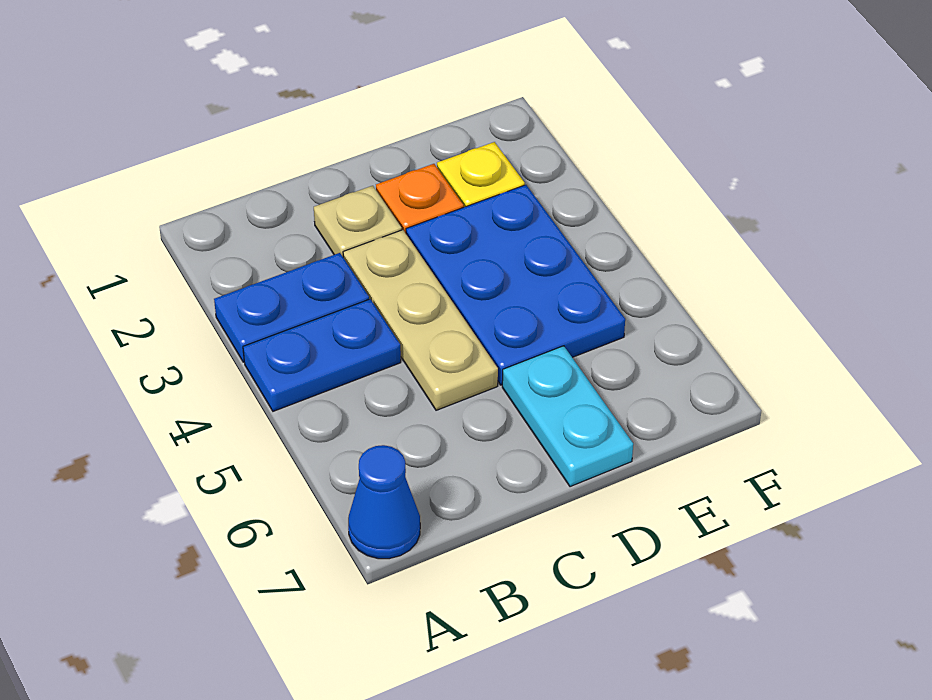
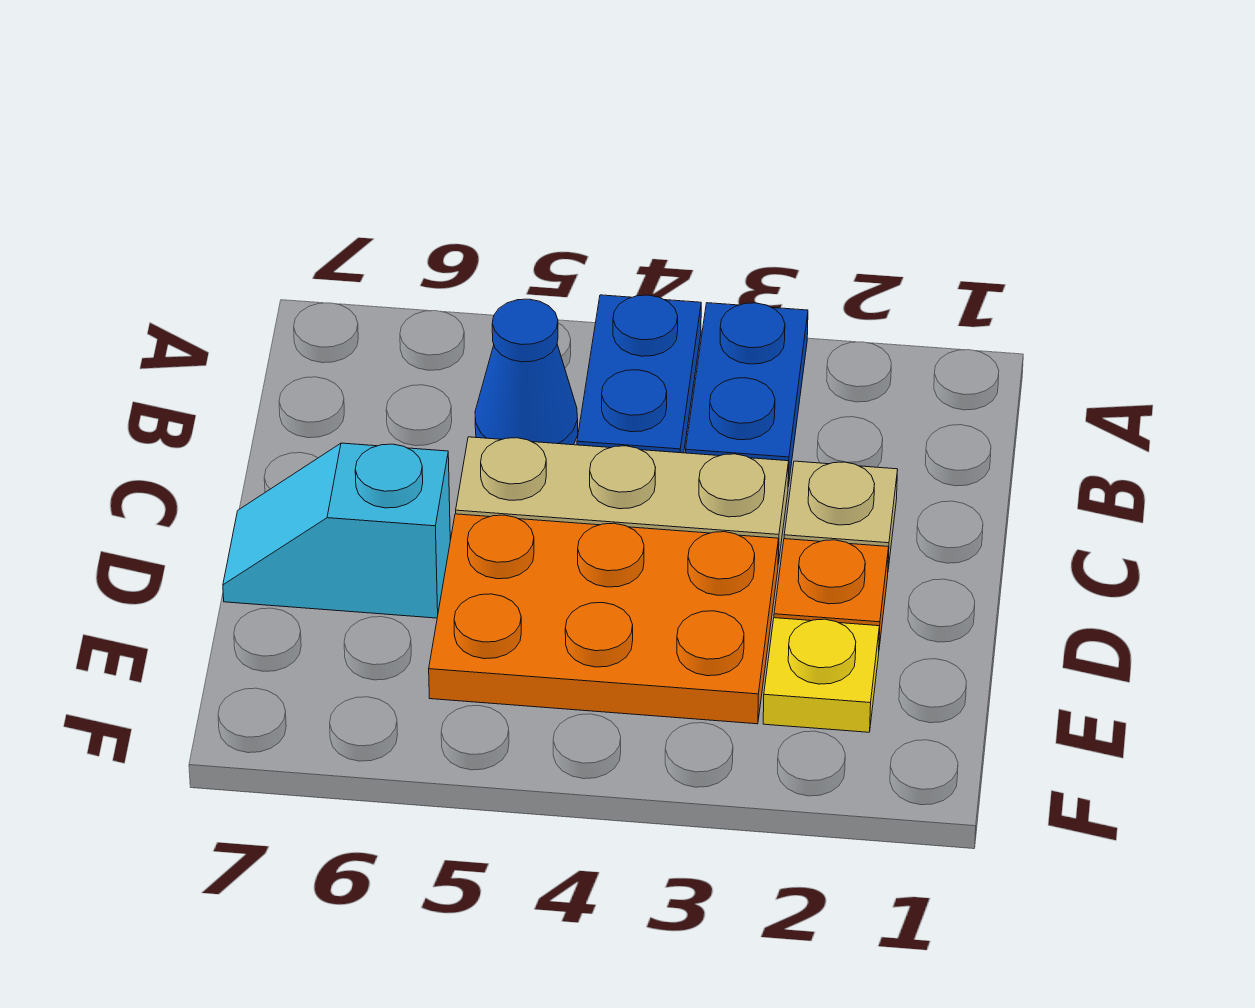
blue 1x1 cone [348,445,420,559] -> blue 1x1 cone moved to [475,299,578,445]
blue 2x3 plate [406,185,625,385] -> orange 2x3 plate [429,514,779,724]
cyan 1x2 plate [502,346,633,487] -> cyan 1x2 slope [223,443,450,618]

